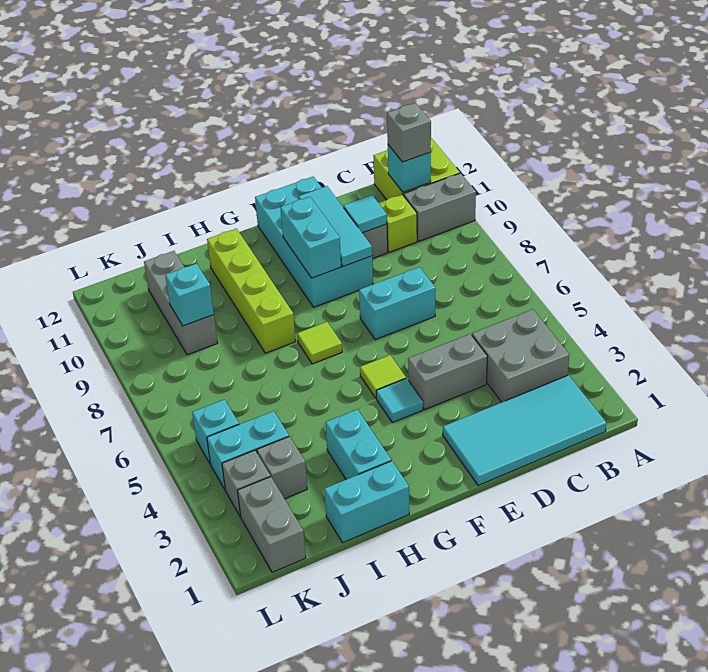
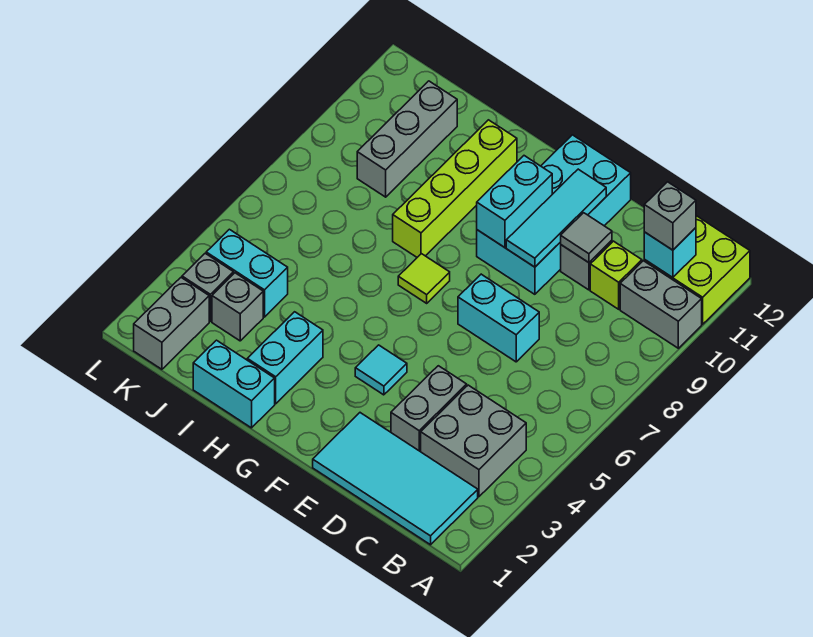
grey 1x2 brick [408,334,487,409] -> grey 1x2 brick turned to [391,366,467,452]
cyan 1x1 tile [344,195,387,233] -> grey 1x1 tile [561,213,612,263]
lime 1x1 tile [360,355,406,398] -> none
cyan 1x1 brick [165,264,214,326] -> none
cyan 1x1 brick [192,399,239,464] -> none

